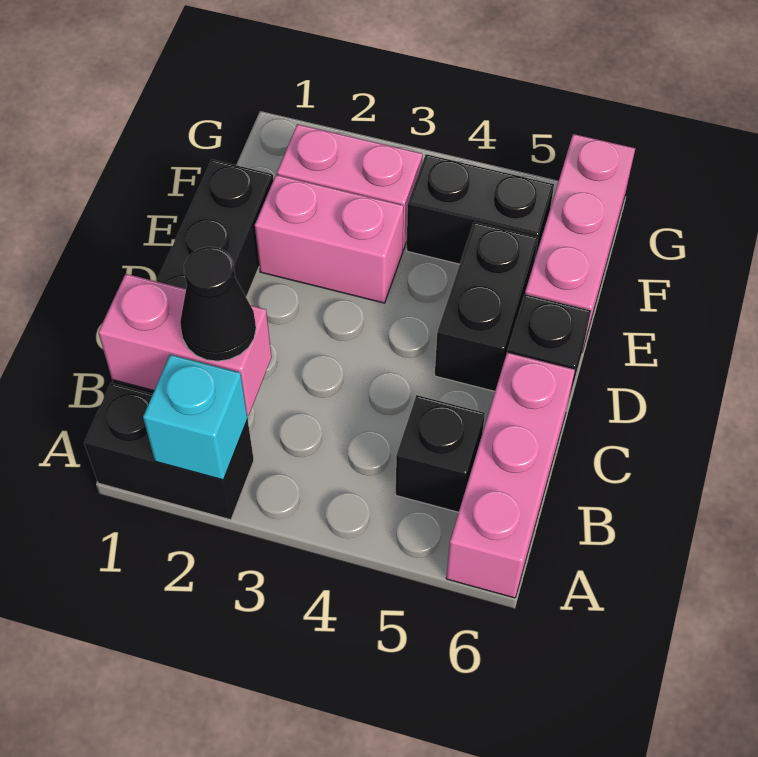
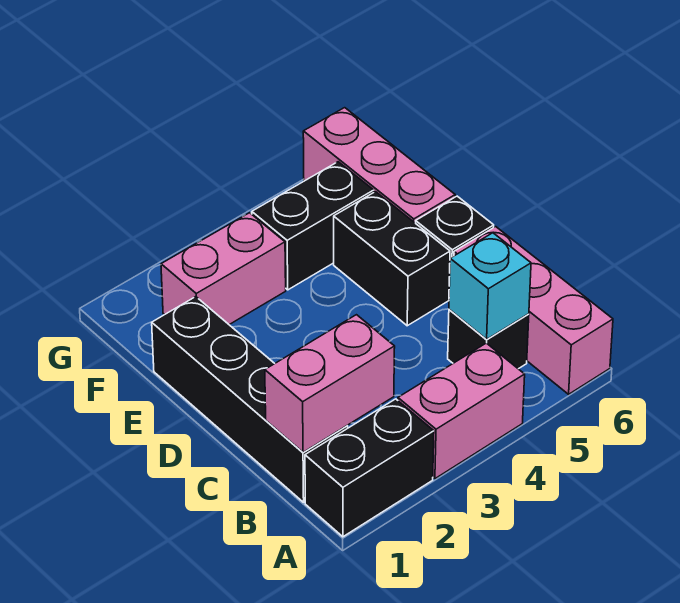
cyan 1x1 brick [143,355,248,480] -> cyan 1x1 brick moved to [449,233,531,340]
black 1x1 cone [180,247,256,361] -> none
pink 1x2 brick [255,175,404,303] -> pink 1x2 brick moved to [398,343,525,479]

